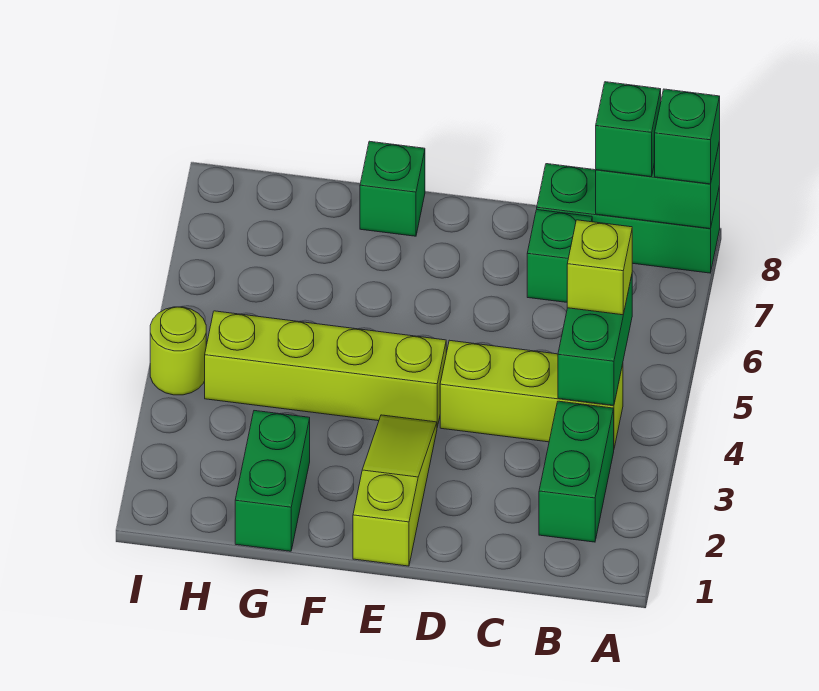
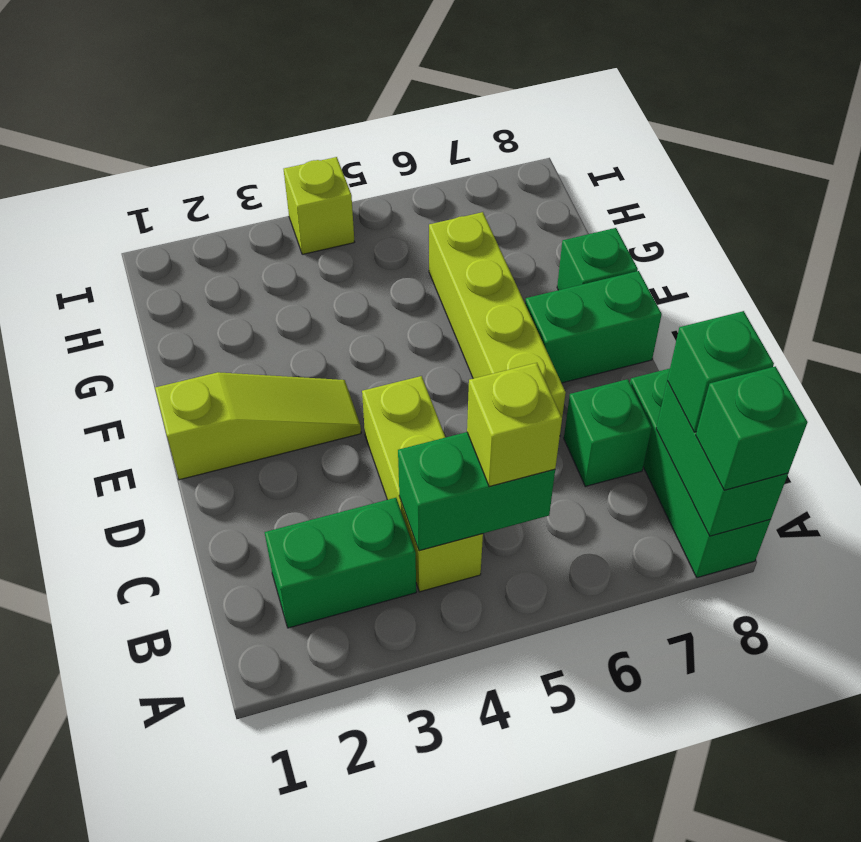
lime 1x4 brick [205,311,446,427] -> lime 1x4 brick moved to [429,212,566,424]
green 1x2 brick [235,411,310,551] -> green 1x2 brick moved to [525,271,662,383]
lime 1x1 round brick [150,307,206,395] -> lime 1x1 brick [284,157,354,254]

